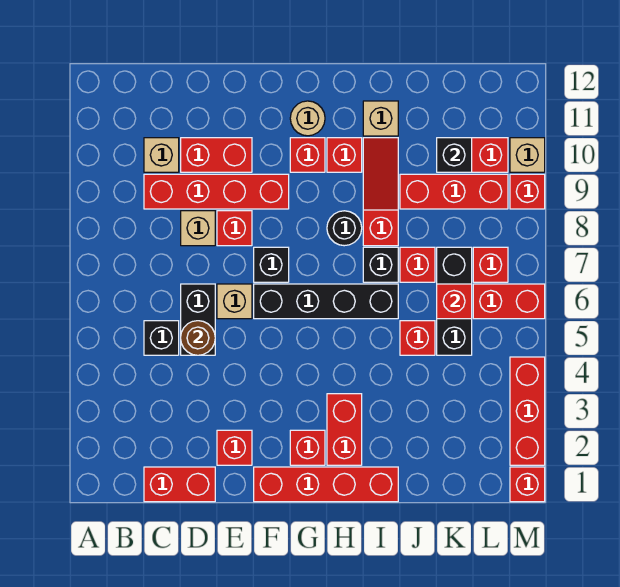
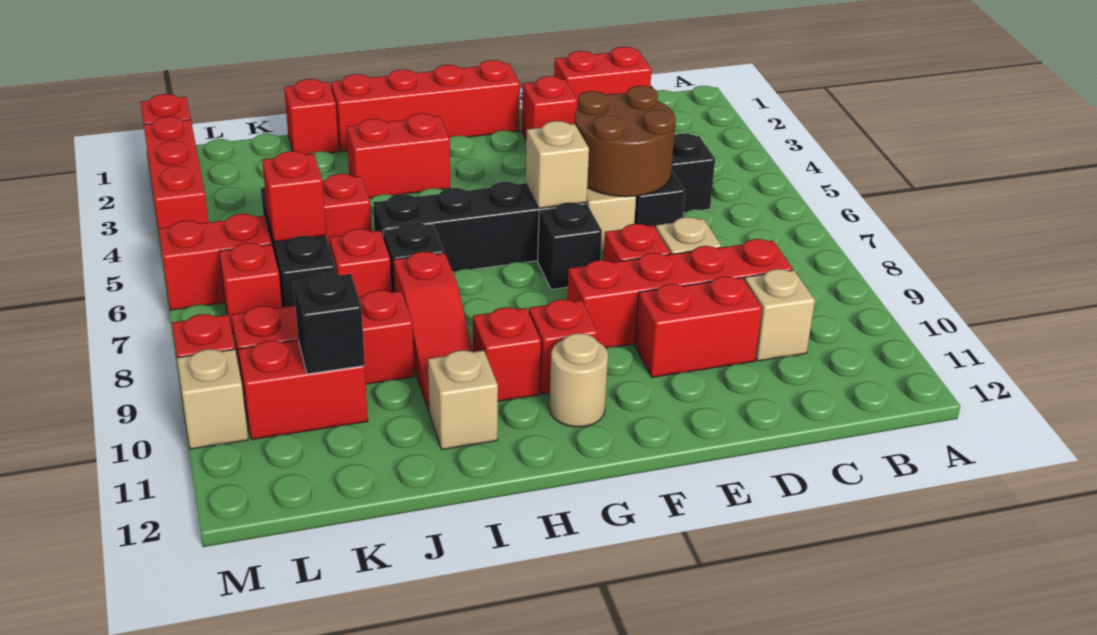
brown 1x1 round brick [181,321,215,355] -> brown 2x2 round brick [574,86,676,197]
none -> tan 1x1 brick [526,121,589,208]
red 1x1 brick [290,430,325,465] -> red 1x1 brick moved to [284,79,339,155]
red 1x2 brick [327,394,362,465] -> red 1x2 brick turned to [347,113,450,198]
black 1x1 round brick [327,211,362,246] -> none

